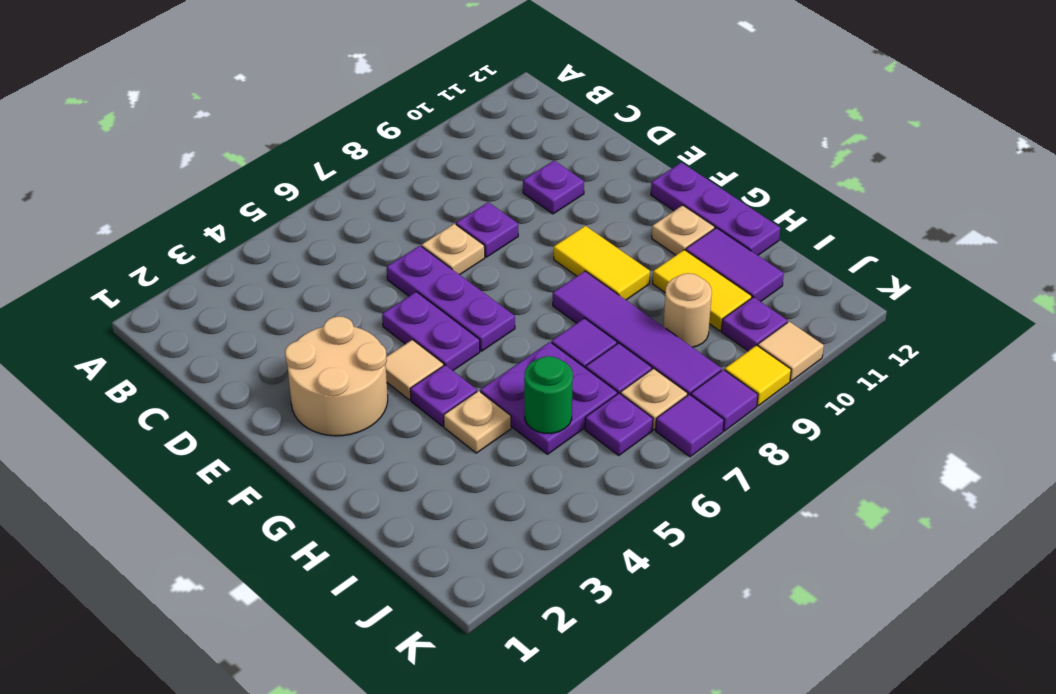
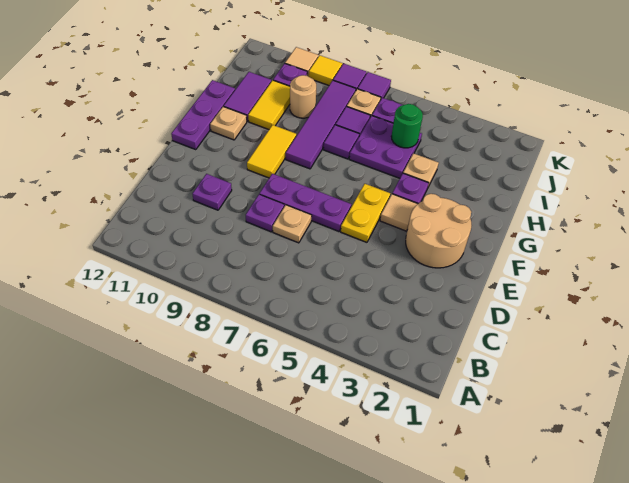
purple 1x3 plate [387,246,515,351] -> purple 1x3 plate turned to [259,174,351,231]
purple 1x2 plate [382,292,480,370] -> yellow 1x2 plate [341,184,390,242]

